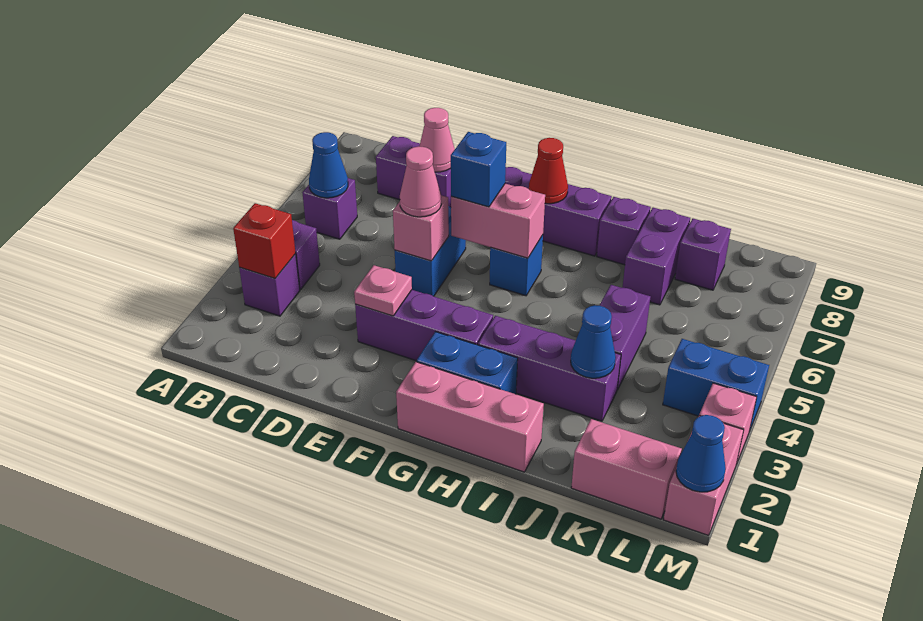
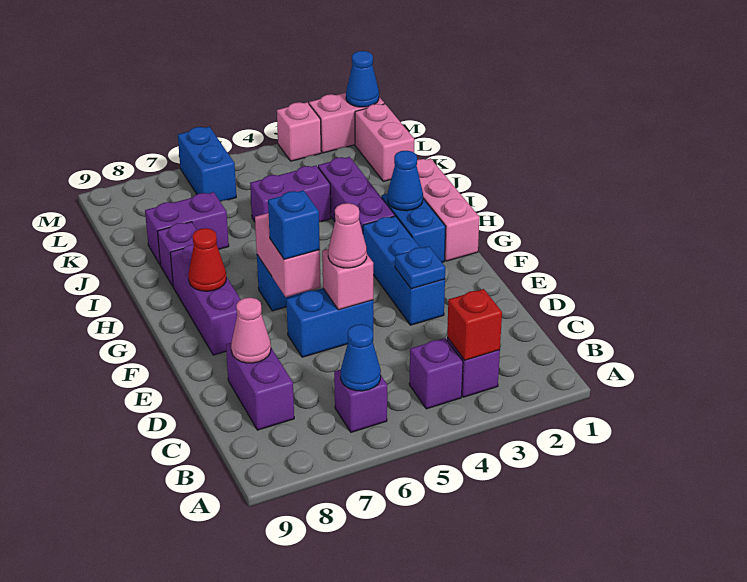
purple 1x3 brick [355,290,493,361] -> blue 1x3 brick [363,216,445,325]
pink 1x1 plate [354,265,412,316] -> blue 1x1 plate [395,246,445,289]
blue 1x1 cone [571,305,616,378] -> blue 1x1 cone moved to [388,151,423,211]
purple 1x1 brick [675,219,731,290] -> none
blue 1x2 brick [663,339,769,431] -> blue 1x2 brick moved to [178,127,236,202]

